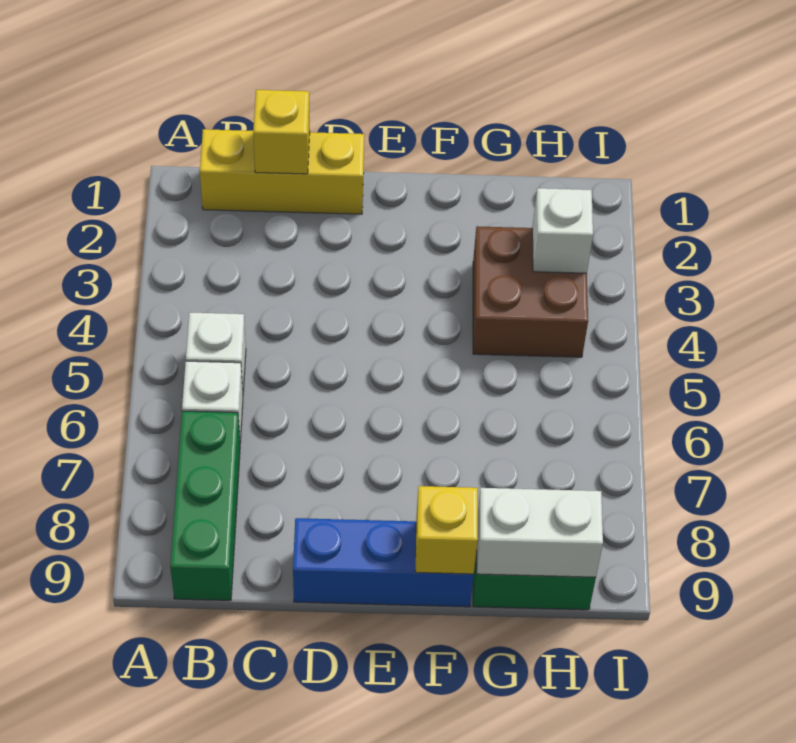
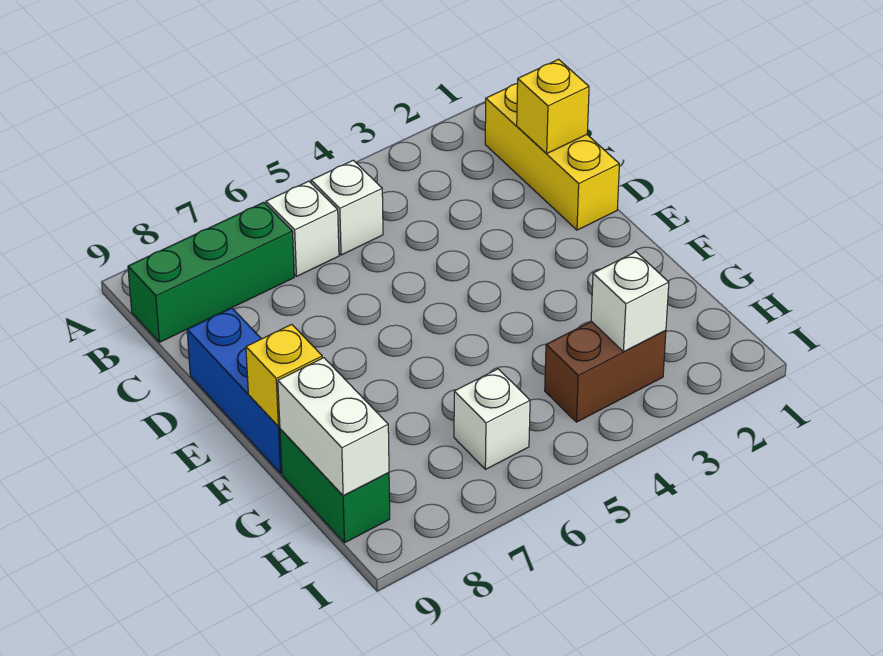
brown 2x2 brick [473,226,588,357] -> brown 1x2 brick [545,321,666,422]
none -> white 1x1 brick [454,369,530,469]

